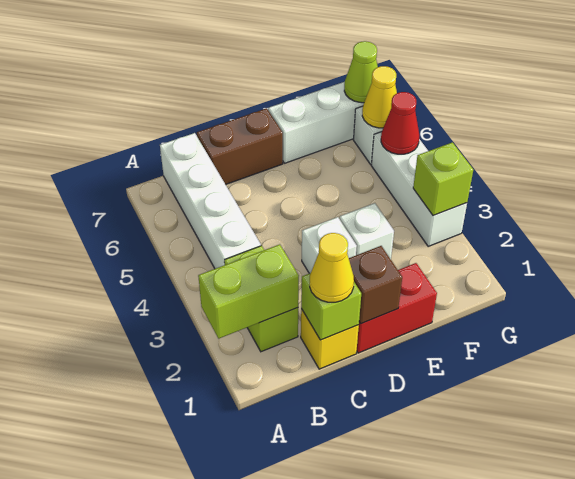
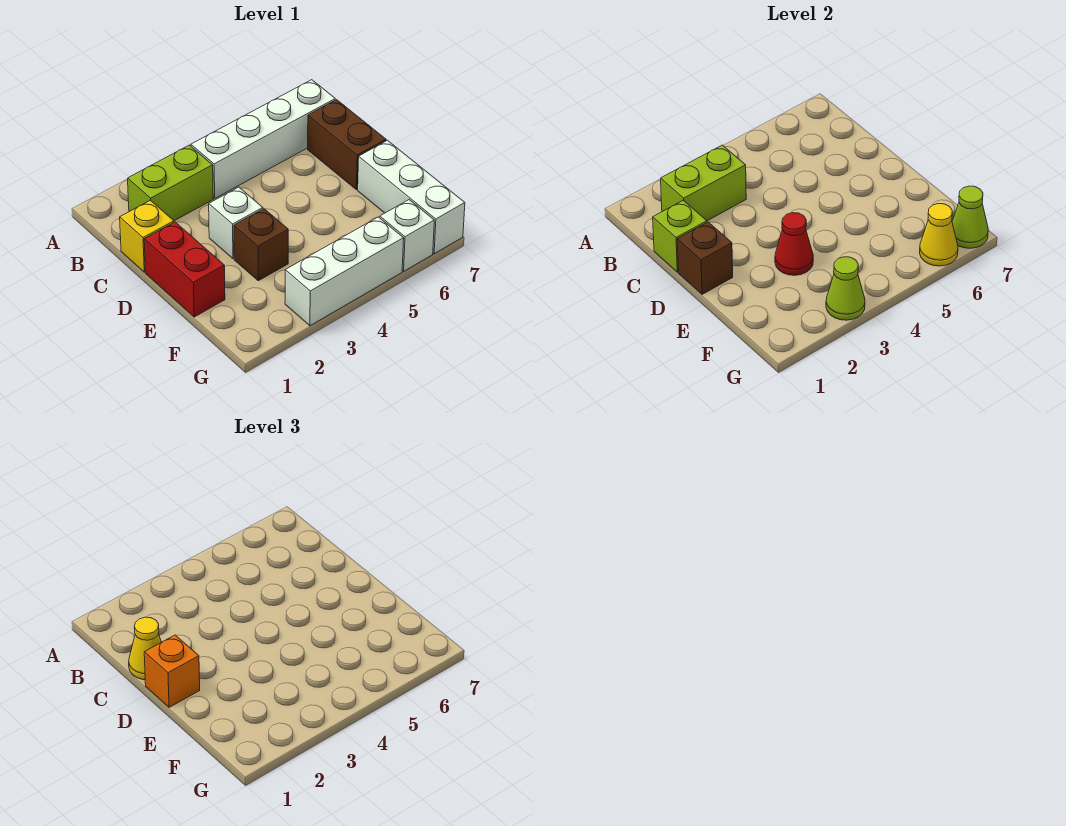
lime 1x2 brick [198,244,299,339] -> lime 1x2 brick turned to [661,145,746,221]
none -> orange 1x1 brick [144,635,200,707]
white 1x1 brick [340,203,394,259] -> brown 1x1 brick [234,209,288,281]
lime 1x1 brick [413,142,473,216] -> lime 1x1 cone [826,257,865,320]
red 1x1 cone [381,92,419,154] -> red 1x1 cone moved to [775,213,813,275]

